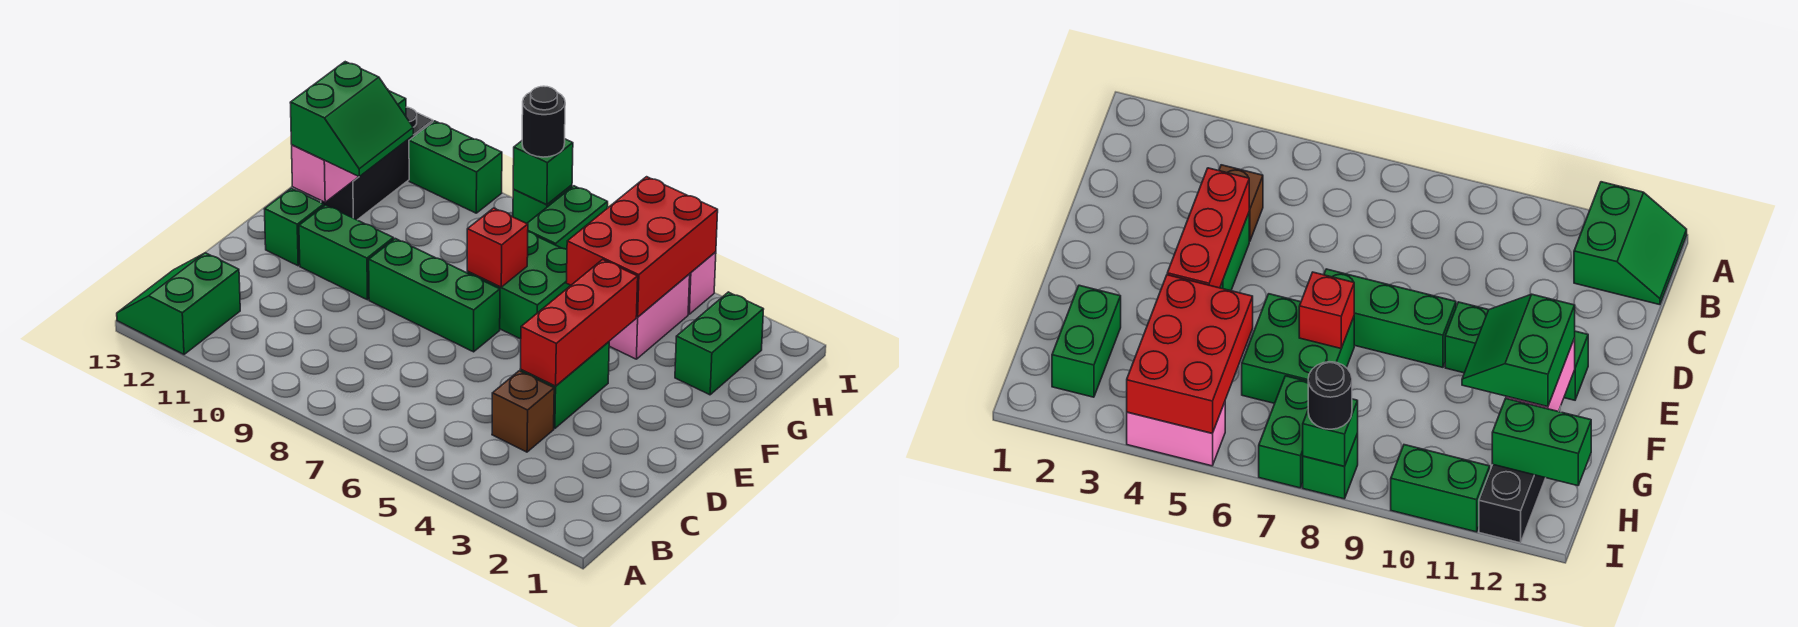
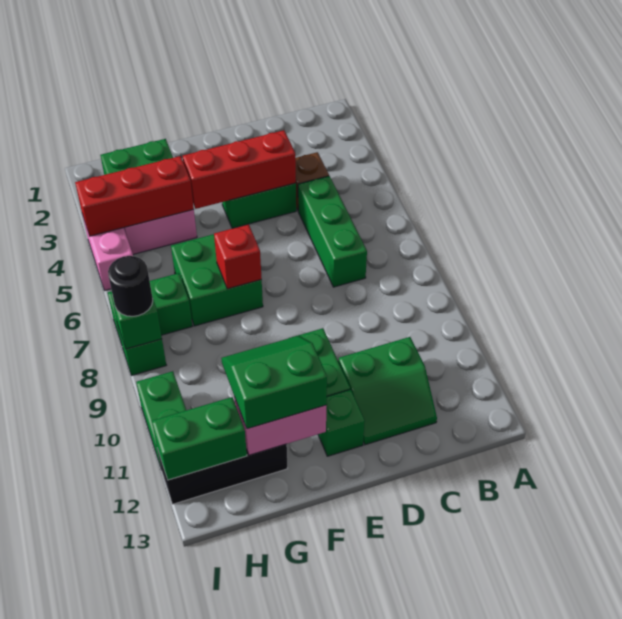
green 2x2 slope [117,253,240,354] -> green 2x2 slope moved to [338,337,437,445]
green 1x3 brick [369,239,500,352] -> green 1x3 brick moved to [298,176,367,287]
red 2x3 brick [566,177,718,317] -> red 1x3 brick [75,156,194,236]
green 1x2 brick [1492,399,1591,486] -> green 1x2 brick turned to [152,397,247,480]

